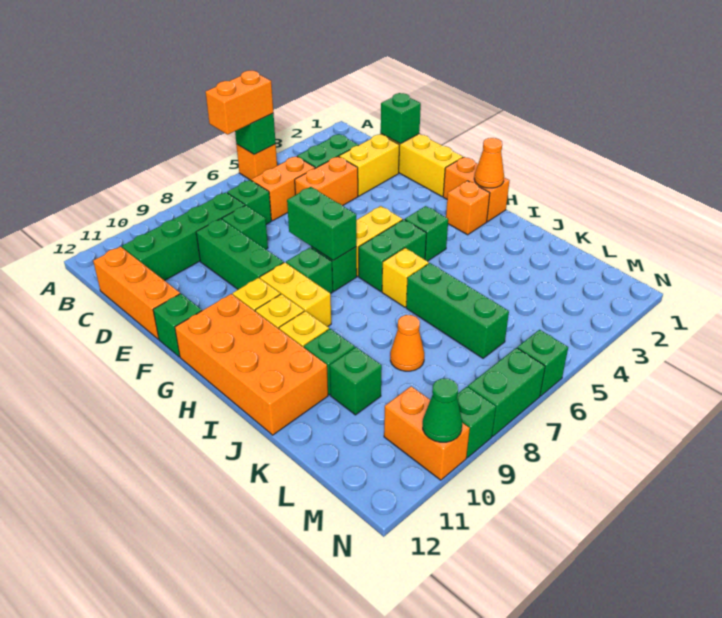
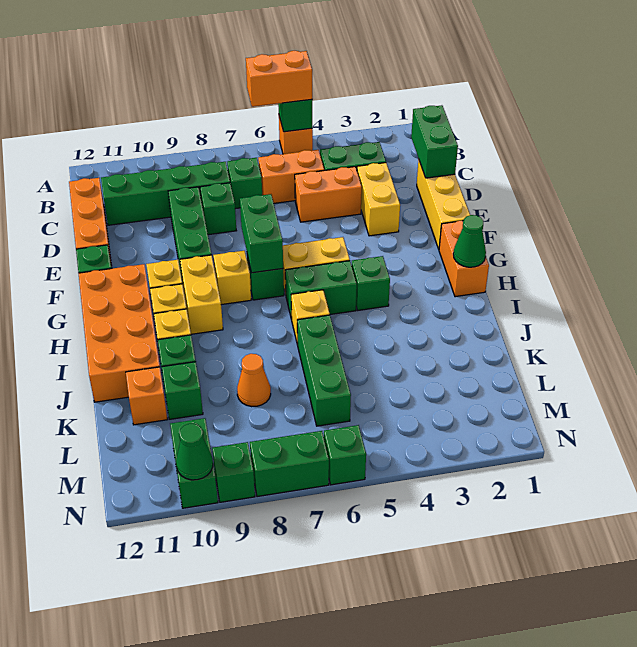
green 1x1 brick [381,93,421,144] -> green 1x2 brick [411,105,458,178]
yellow 1x2 brick [339,134,399,196] -> yellow 1x2 brick turned to [357,163,400,236]
green 1x1 brick [286,248,333,294] -> yellow 1x1 brick [213,251,251,305]
orange 1x1 cone [474,138,504,188] -> green 1x1 cone [453,215,486,267]
orange 1x1 brick [446,181,490,235] -> orange 1x1 brick moved to [126,367,167,425]
orange 1x2 brick [384,386,470,480] -> green 1x2 brick [170,418,218,508]

